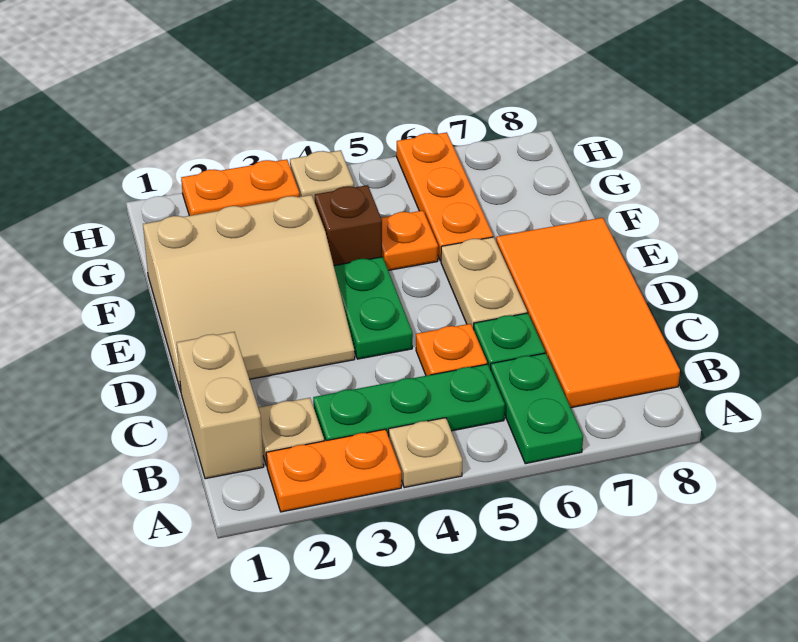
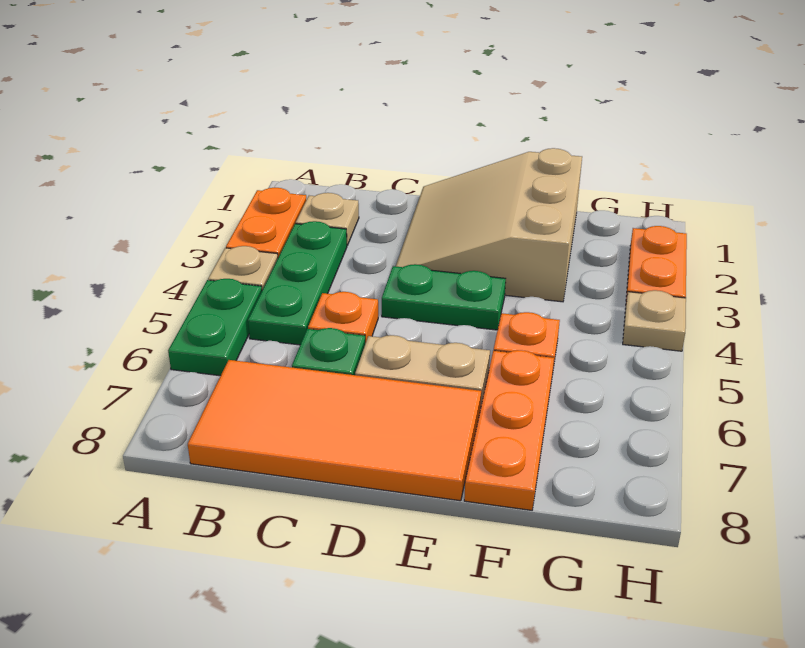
green 1x2 plate [491,353,583,464] -> green 1x2 plate turned to [168,279,262,376]
tan 1x2 brick [177,332,264,479] -> none
brown 1x1 brick [315,185,382,265] -> none
orange 1x3 plate [397,132,493,261] -> orange 1x3 plate turned to [464,350,554,510]

